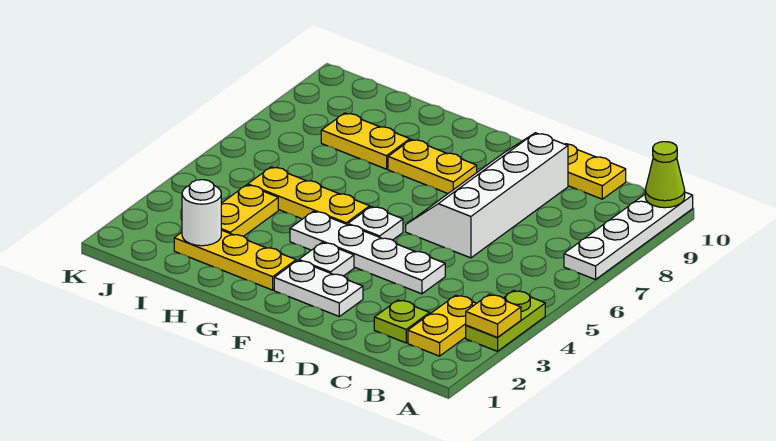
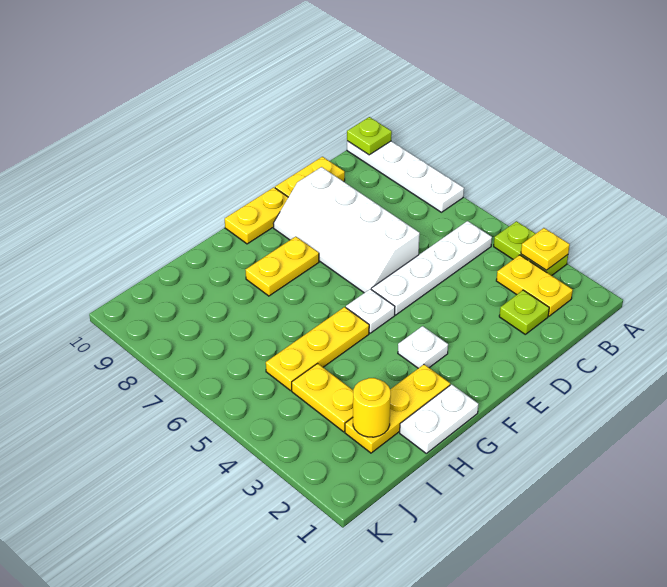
lime 1x1 cone [645,142,685,208] -> lime 1x1 plate [347,117,392,155]
white 1x4 plate [290,211,445,294] -> white 1x4 plate moved to [371,221,492,315]
white 1x2 plate [274,260,363,316] -> white 1x2 plate moved to [400,384,478,453]
yellow 1x2 plate [321,113,410,169] -> yellow 1x2 plate moved to [225,187,288,244]
white 1x1 round brick [182,180,221,246] -> yellow 1x1 round brick [353,378,391,437]

